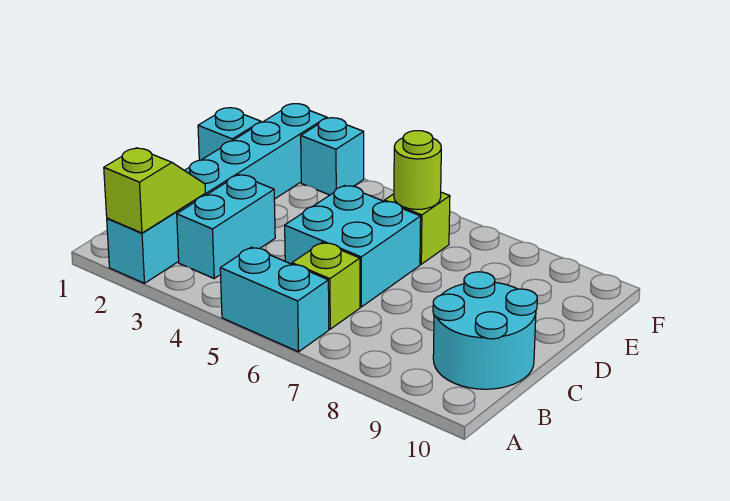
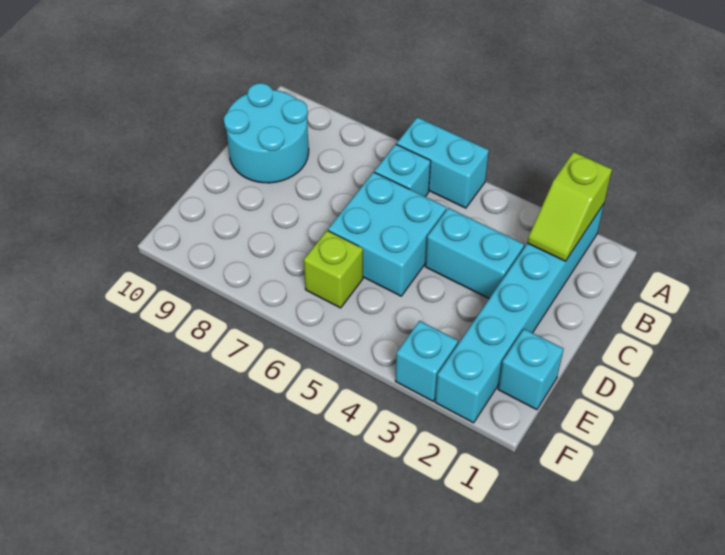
cyan 1x2 brick [177,175,275,278] -> cyan 1x2 brick turned to [425,208,524,298]
lime 1x1 brick [292,242,360,329] -> cyan 1x1 brick [375,144,431,197]
lime 1x1 round brick [394,131,441,209] -> none

